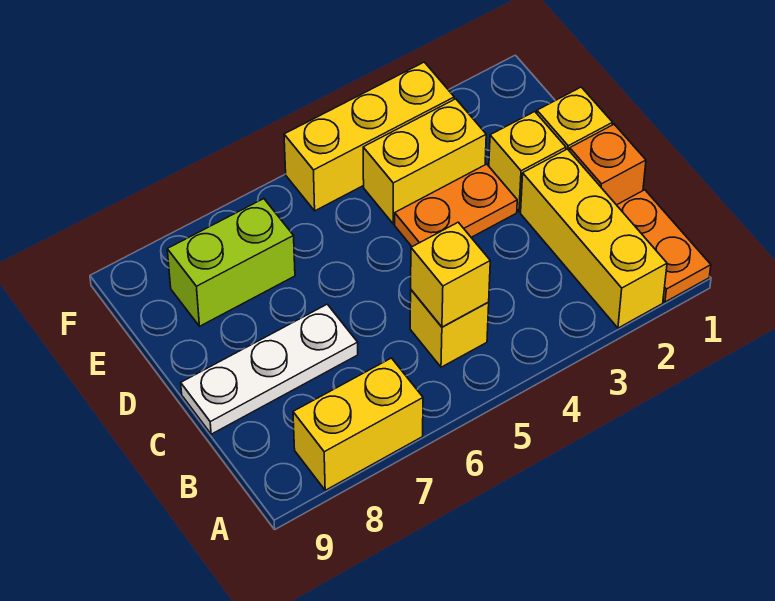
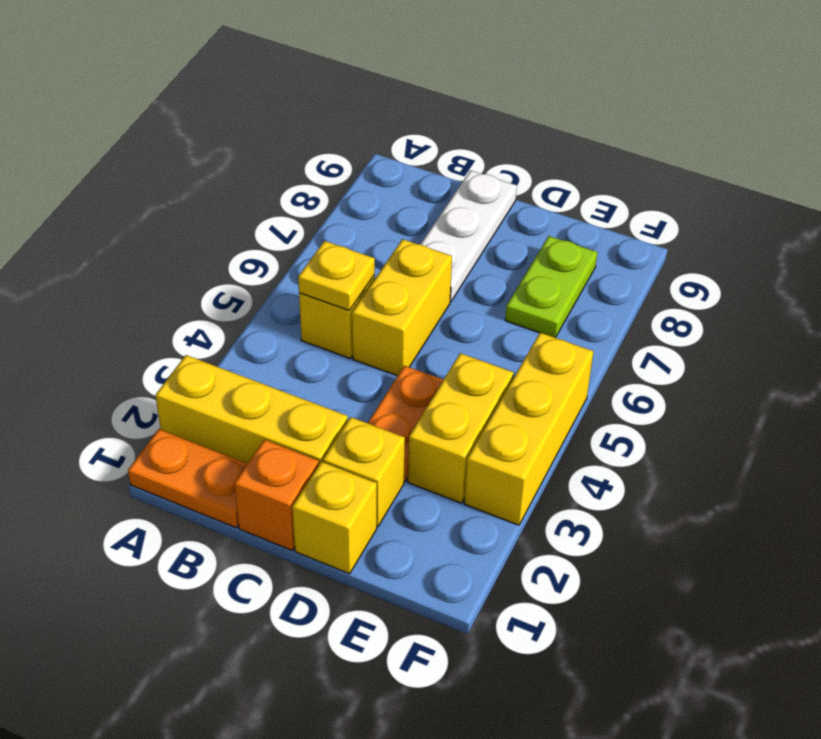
yellow 1x2 brick [293,358,423,490] -> yellow 1x2 brick moved to [352,239,452,376]
yellow 1x1 brick [411,222,490,327] -> yellow 1x1 plate [298,241,375,311]
lime 1x2 brick [167,199,295,326] -> lime 1x2 plate [505,236,597,338]

